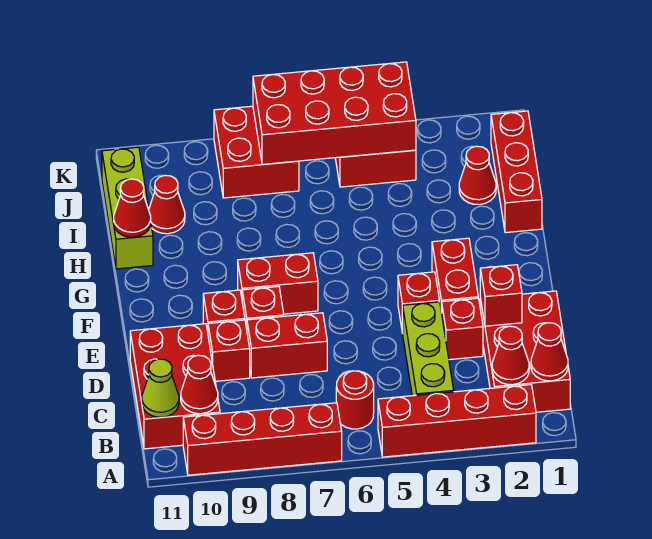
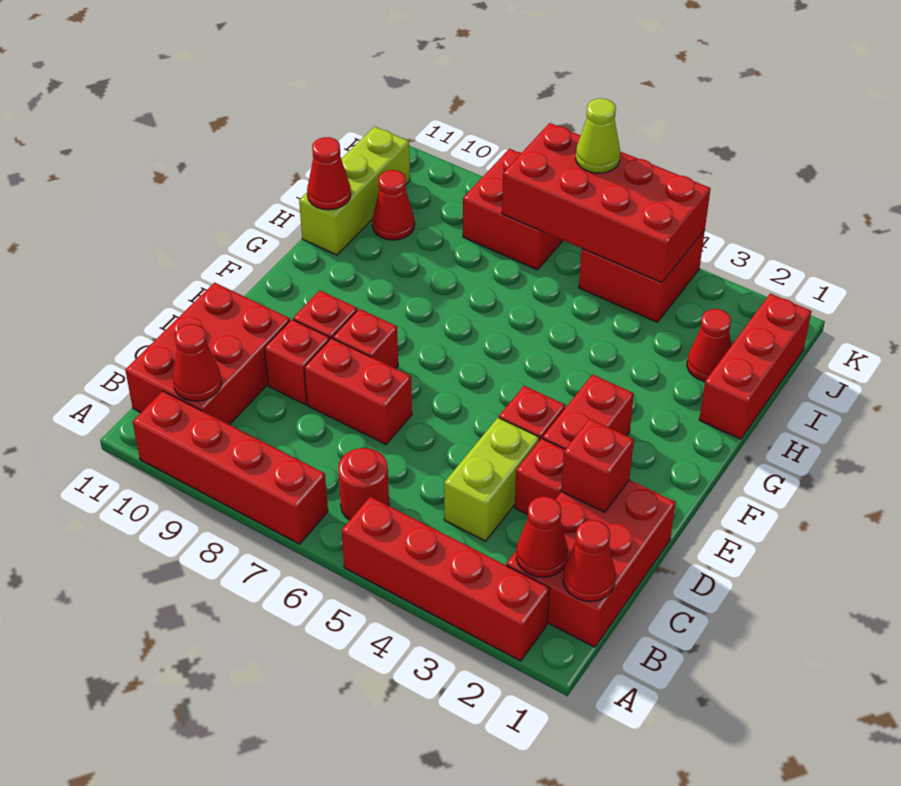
lime 1x3 brick [403,302,454,396] -> lime 1x2 brick [444,418,539,541]
lime 1x1 cone [142,359,179,417] -> lime 1x1 cone moved to [576,98,620,173]
red 1x2 brick [238,253,318,314] -> none

